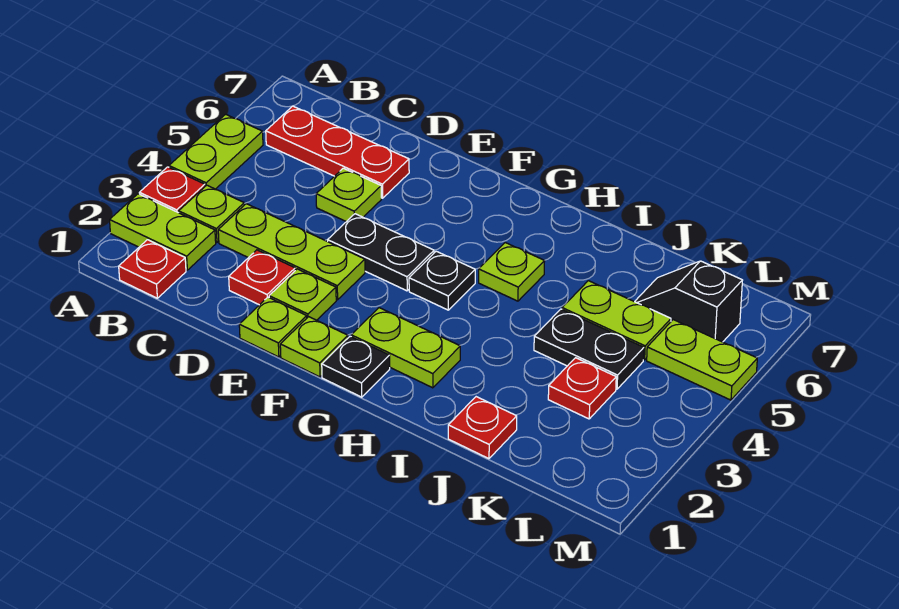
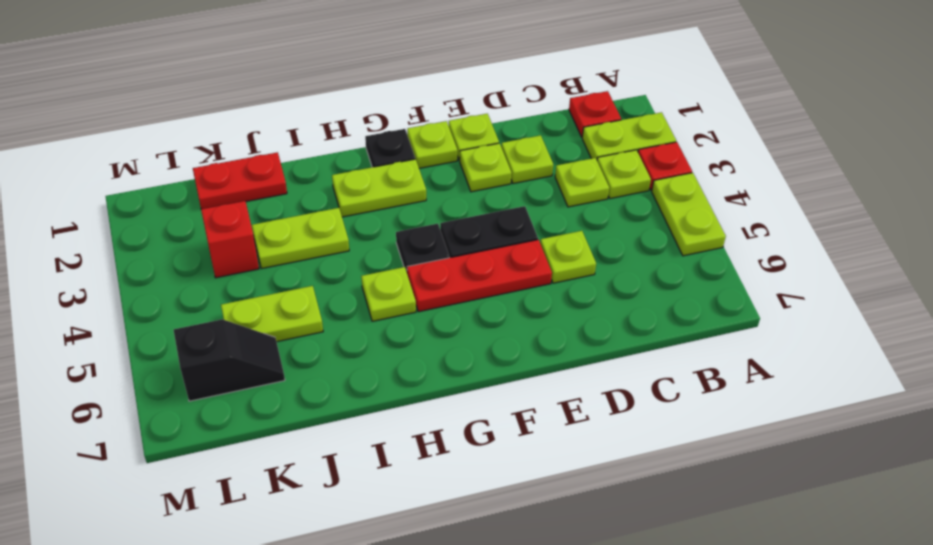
red 1x3 plate [266,106,409,198] -> red 1x3 plate moved to [407,240,552,312]
lime 1x3 plate [218,204,365,300] -> lime 1x1 plate [555,158,609,207]
red 1x1 plate [229,250,295,305] -> lime 1x1 plate [501,135,553,183]
red 1x1 plate [448,397,517,459] -> red 1x2 plate [193,152,287,209]
black 1x2 plate [534,309,644,389] -> none
red 1x1 plate [548,358,616,419] -> red 1x1 brick [201,201,259,278]
lime 1x2 plate [647,320,757,400] -> lime 1x2 plate moved to [252,208,349,269]

